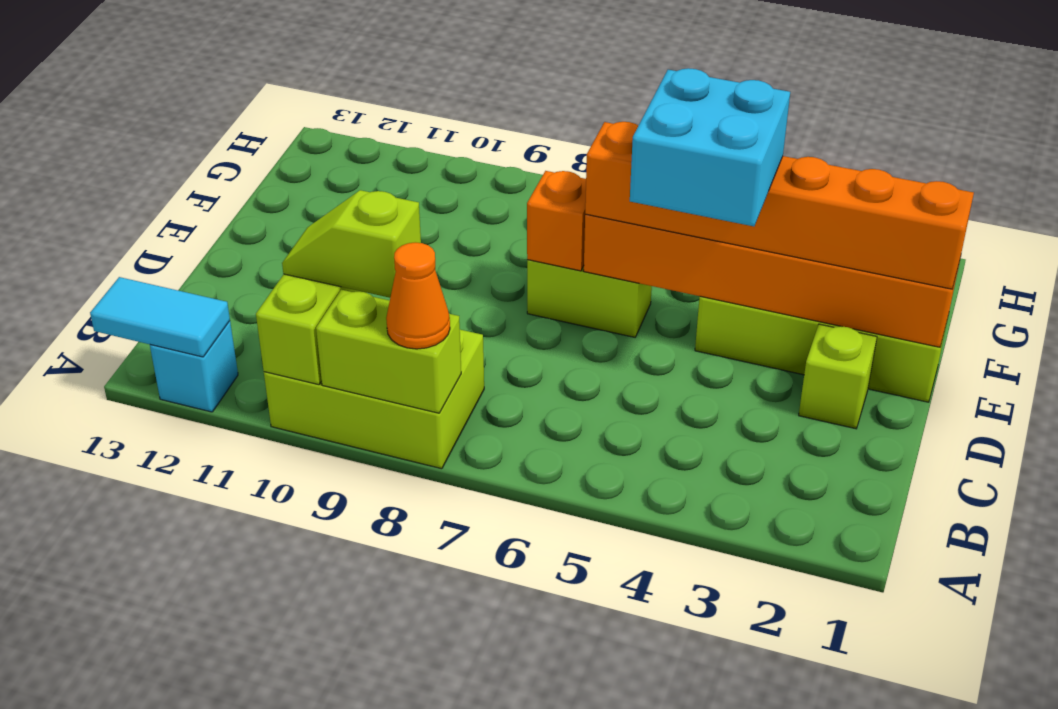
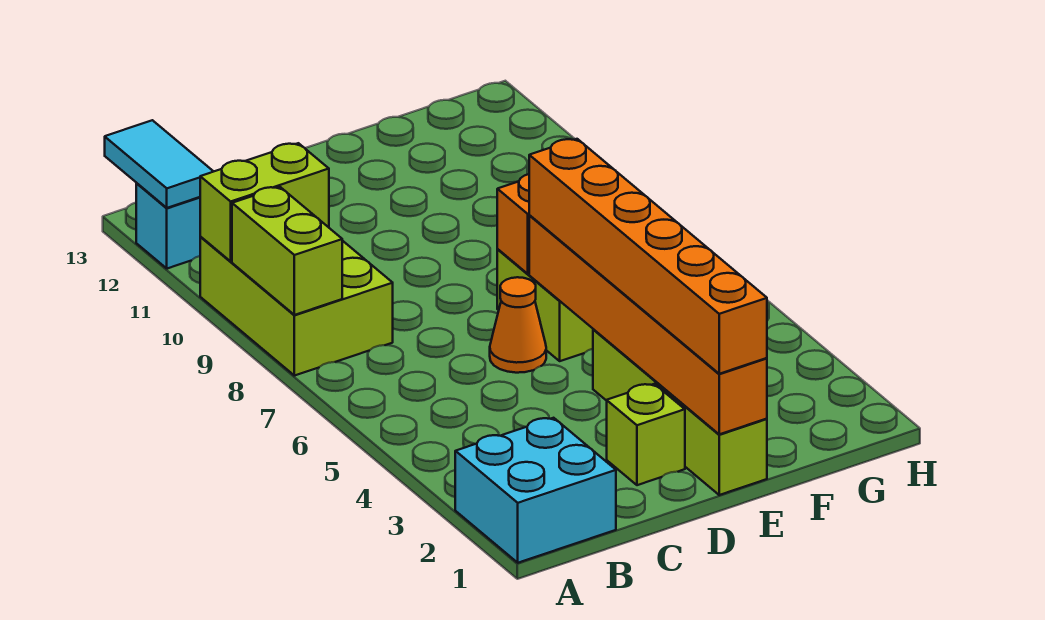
orange 1x1 cone [386,242,450,349] -> orange 1x1 cone moved to [490,277,546,373]
lime 1x2 slope [282,190,421,298] -> none
cyan 2x2 brick [630,68,790,226] -> cyan 2x2 brick moved to [455,418,616,563]

